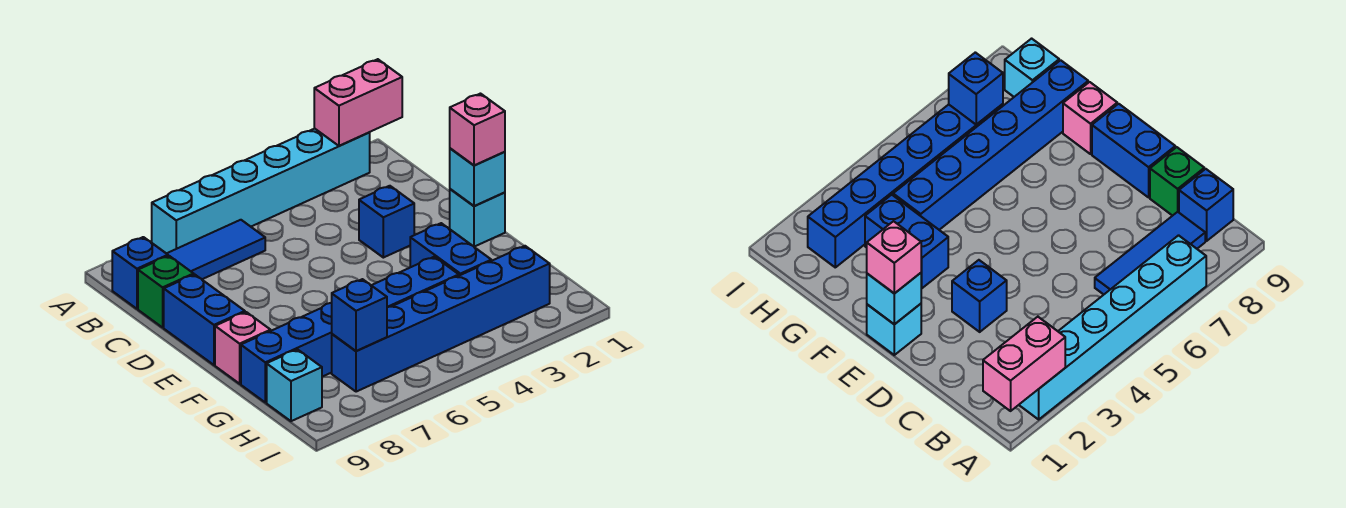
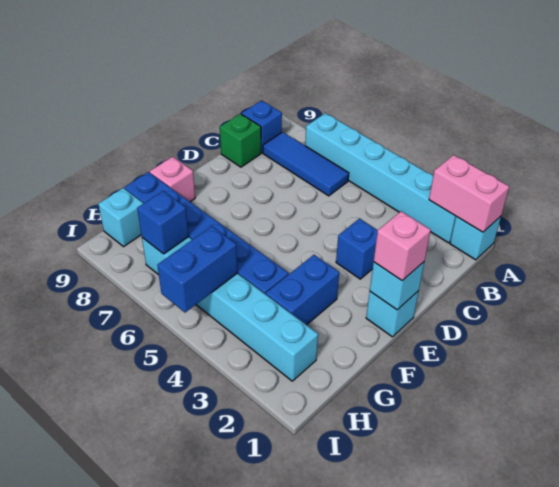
none -> cyan 1x1 brick [450,216,501,260]
blue 1x2 brick [164,274,245,365] -> blue 1x2 brick moved to [157,226,237,313]
blue 1x6 brick [332,246,550,392] -> cyan 1x6 brick [142,237,318,381]

